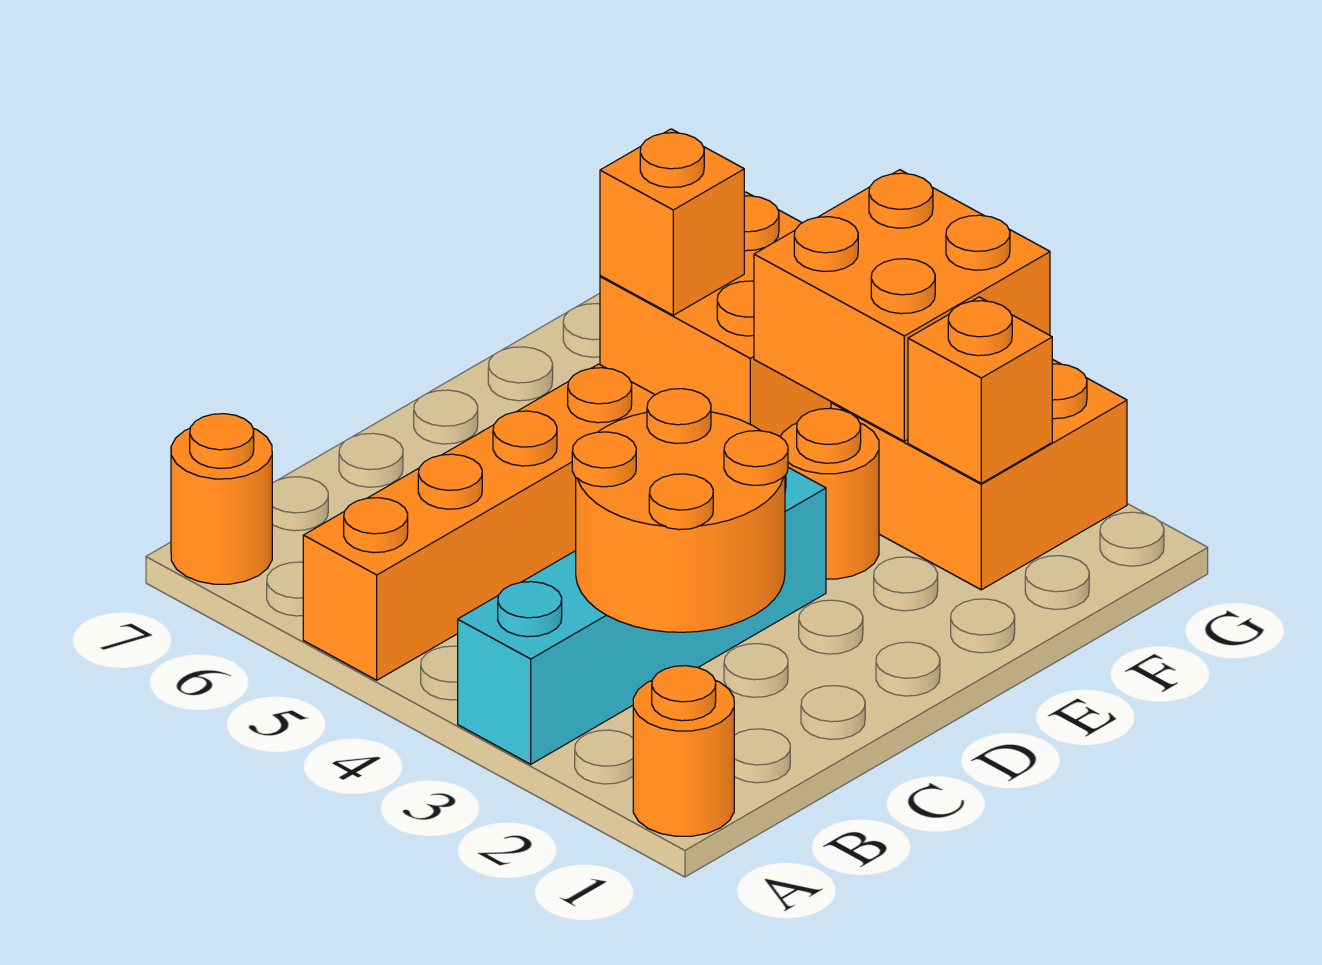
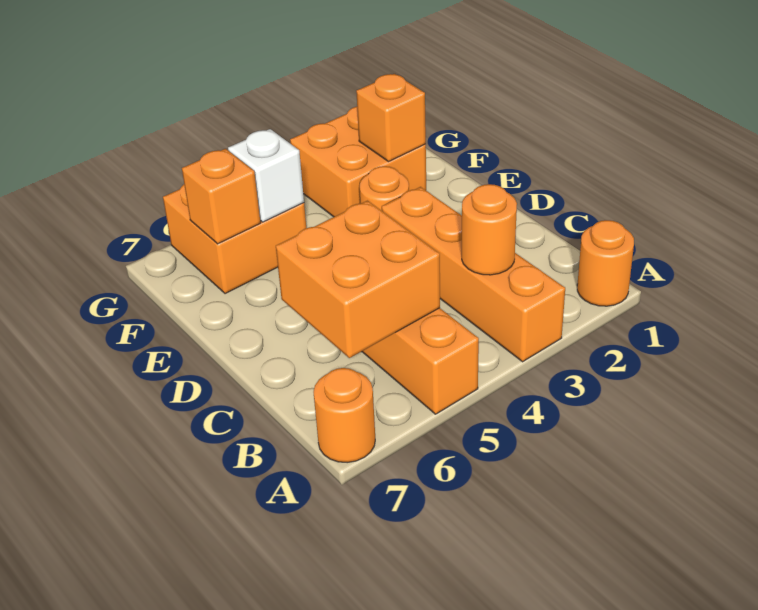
cyan 1x4 brick [458,467,826,764] -> orange 1x4 brick [382,187,565,362]
orange 2x2 round brick [572,389,788,632] -> orange 1x1 round brick [462,184,517,275]
orange 2x2 brick [754,170,1050,441] -> orange 2x2 brick moved to [276,201,440,358]
none -> white 1x1 brick [228,129,304,222]

